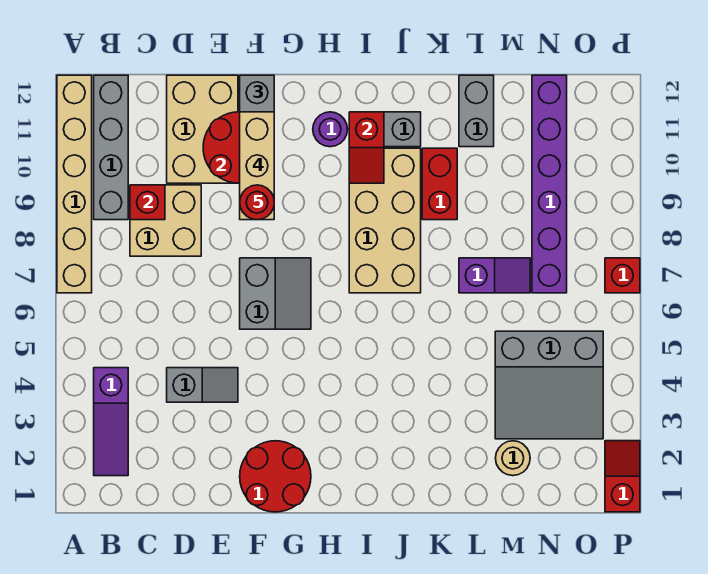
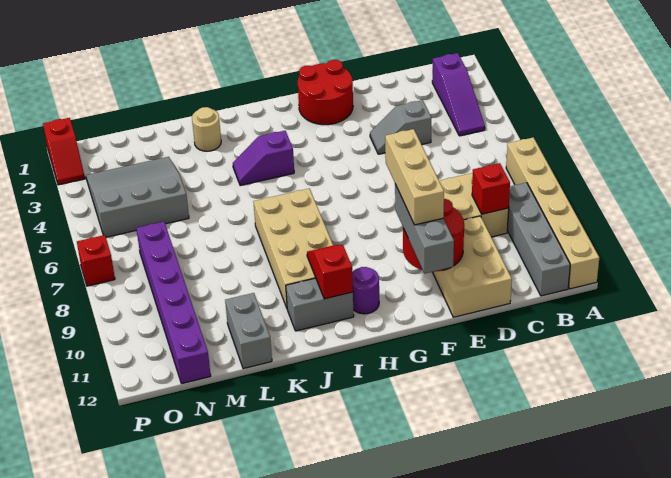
purple 1x3 slope [94,368,128,476] -> purple 1x3 slope turned to [432,53,485,136]
grey 2x2 slope [240,258,311,329] -> none
red 1x1 round brick [240,185,274,220] -> none
red 1x2 brick [422,148,457,220] -> none
purple 1x2 slope [459,258,530,293] -> purple 1x2 slope moved to [233,131,294,186]
tan 1x1 round brick [496,441,530,476] -> tan 1x1 round brick moved to [192,107,221,151]

